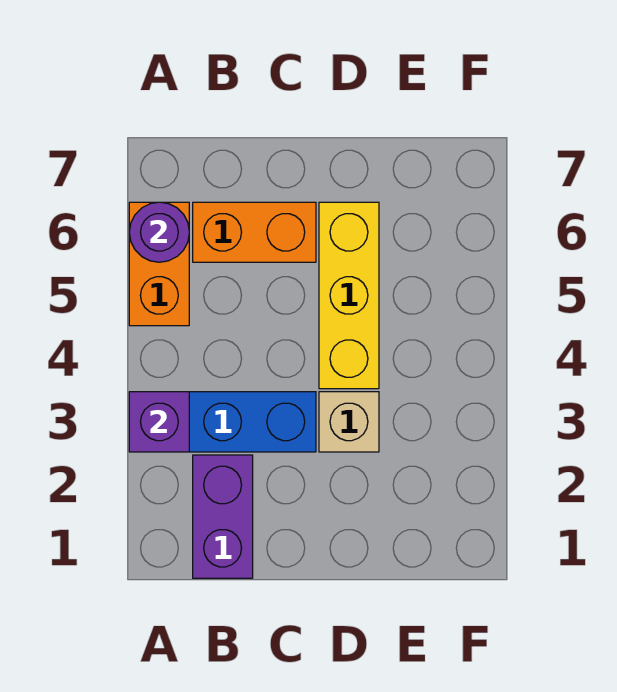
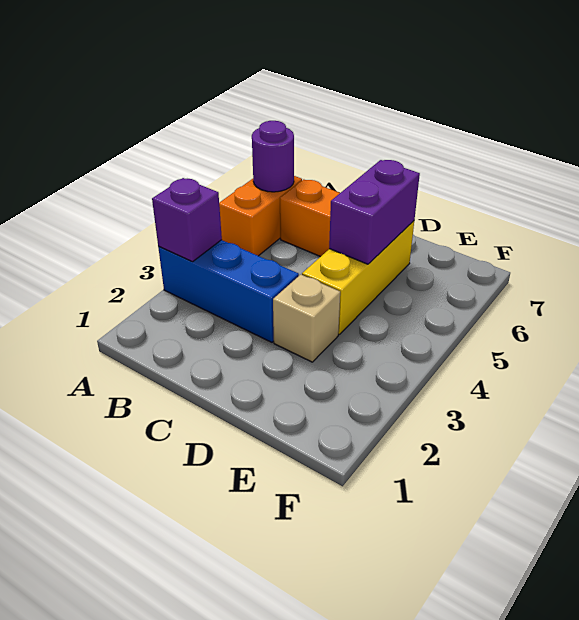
purple 1x2 brick [193,455,253,578] -> purple 1x2 brick moved to [329,160,420,264]

